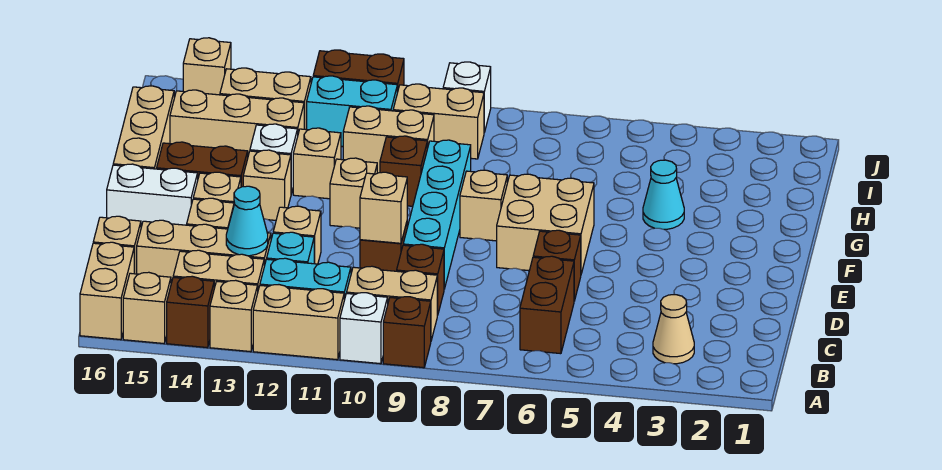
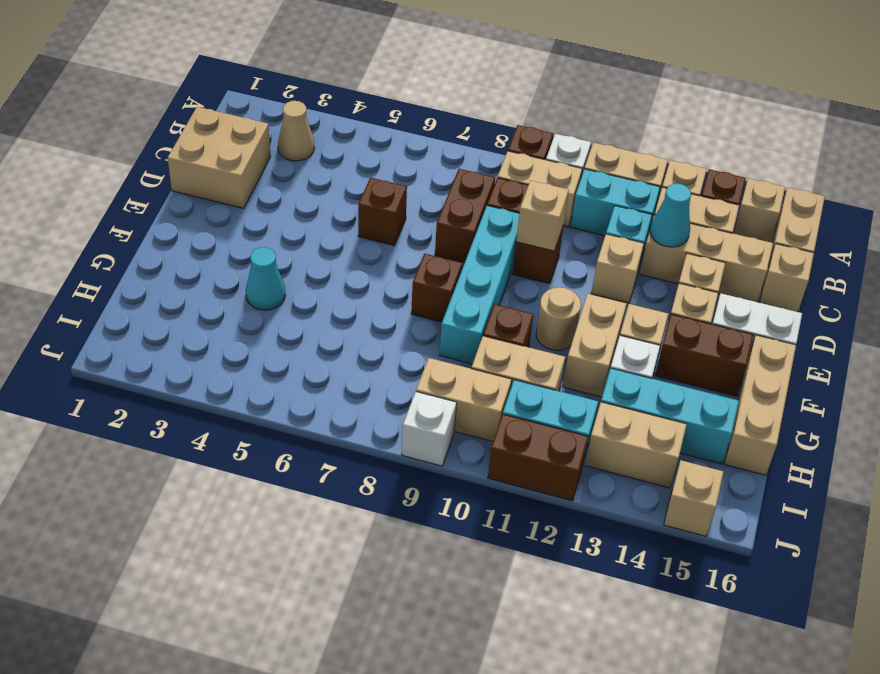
brown 1x2 brick [520,256,574,354] -> brown 1x2 brick moved to [435,169,495,263]
tan 2x2 brick [497,174,594,274] -> tan 2x2 brick moved to [168,107,271,208]
tan 1x1 brick [460,170,507,241] -> brown 1x1 brick [411,254,462,322]
tan 1x1 brick [330,158,377,228] -> tan 1x1 round brick [536,287,581,350]
tan 1x1 brick [293,128,341,199] -> tan 1x2 brick [563,294,627,397]
tan 1x3 brick [170,90,304,155] -> cyan 1x3 brick [601,368,739,464]

